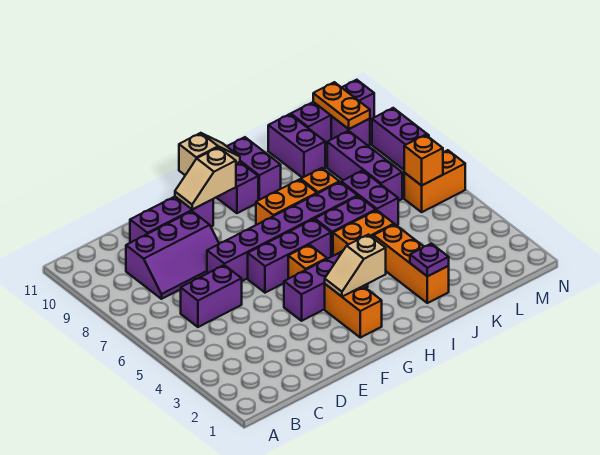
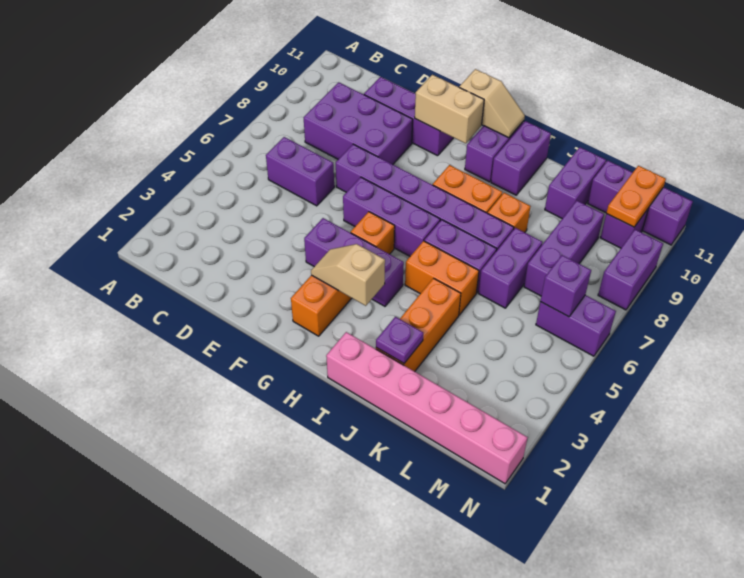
purple 2x3 slope [126,211,219,299] -> purple 2x3 brick [304,82,413,164]
tan 1x2 slope [175,147,236,209] -> tan 1x2 brick [415,75,484,144]
none -> pink 1x6 brick [326,332,528,484]
orange 1x2 brick [404,150,465,212] -> purple 1x2 brick [536,295,616,356]
orange 1x1 brick [404,135,443,186] -> purple 1x1 brick [540,255,591,317]

